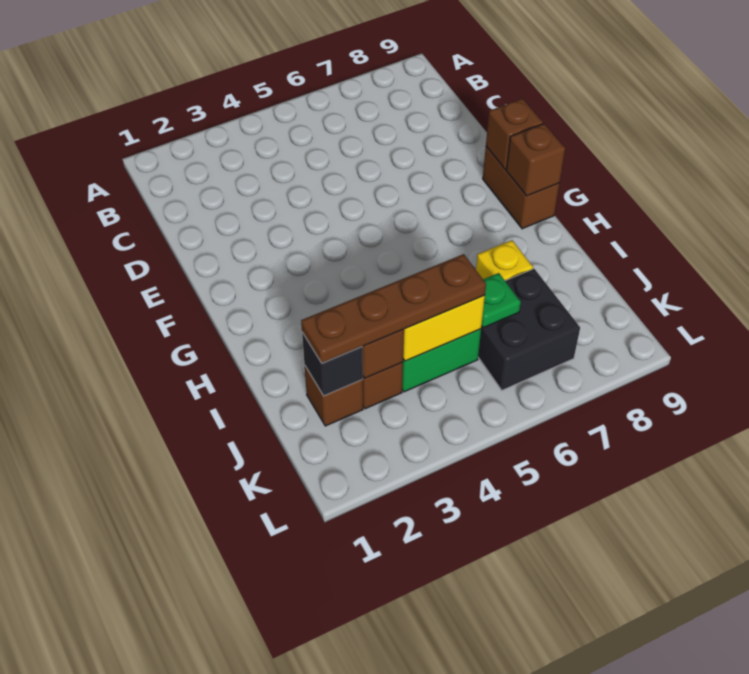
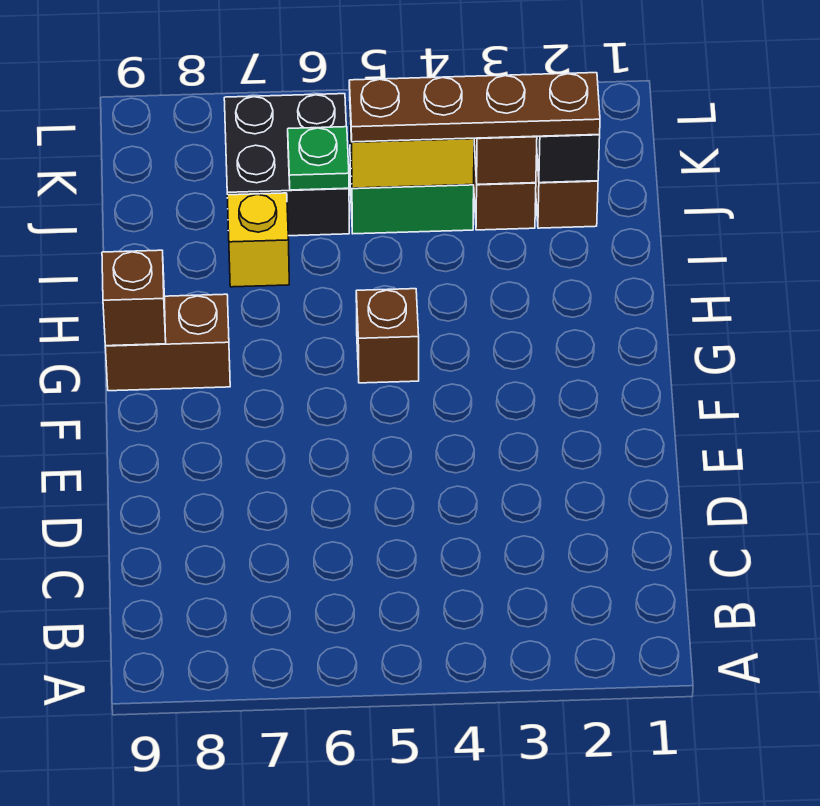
brown 1x2 brick [483,147,559,229] -> brown 1x2 brick turned to [105,294,230,391]
brown 1x1 brick [486,99,543,170] -> brown 1x1 brick moved to [356,289,419,383]

